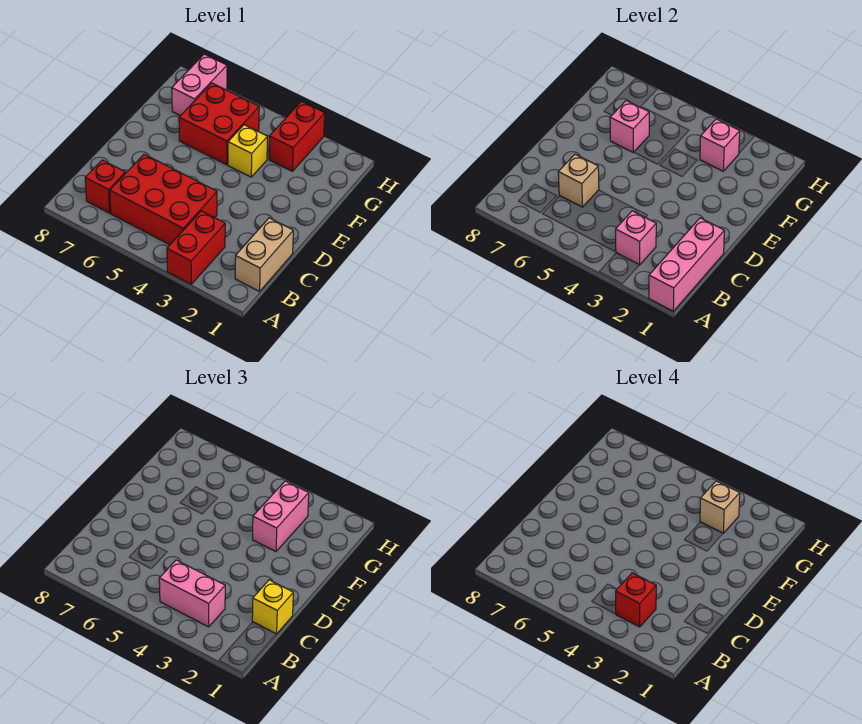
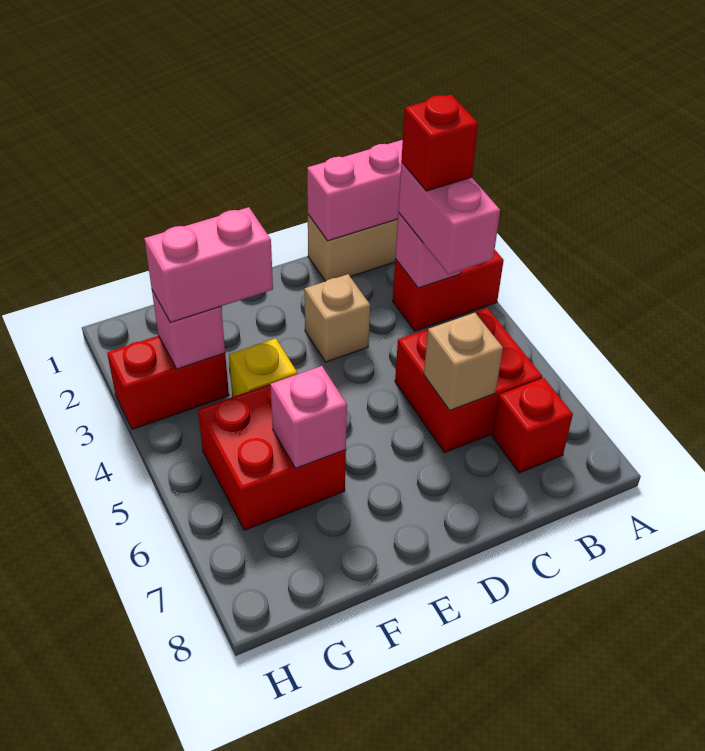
red 2x3 brick [110,154,217,245] -> red 2x2 brick [395,308,542,453]
yellow 1x1 brick [252,580,293,634] -> none
tan 1x1 brick [700,481,740,533] -> tan 1x1 brick moved to [304,274,370,362]
pink 1x2 brick [172,54,227,116] -> none

